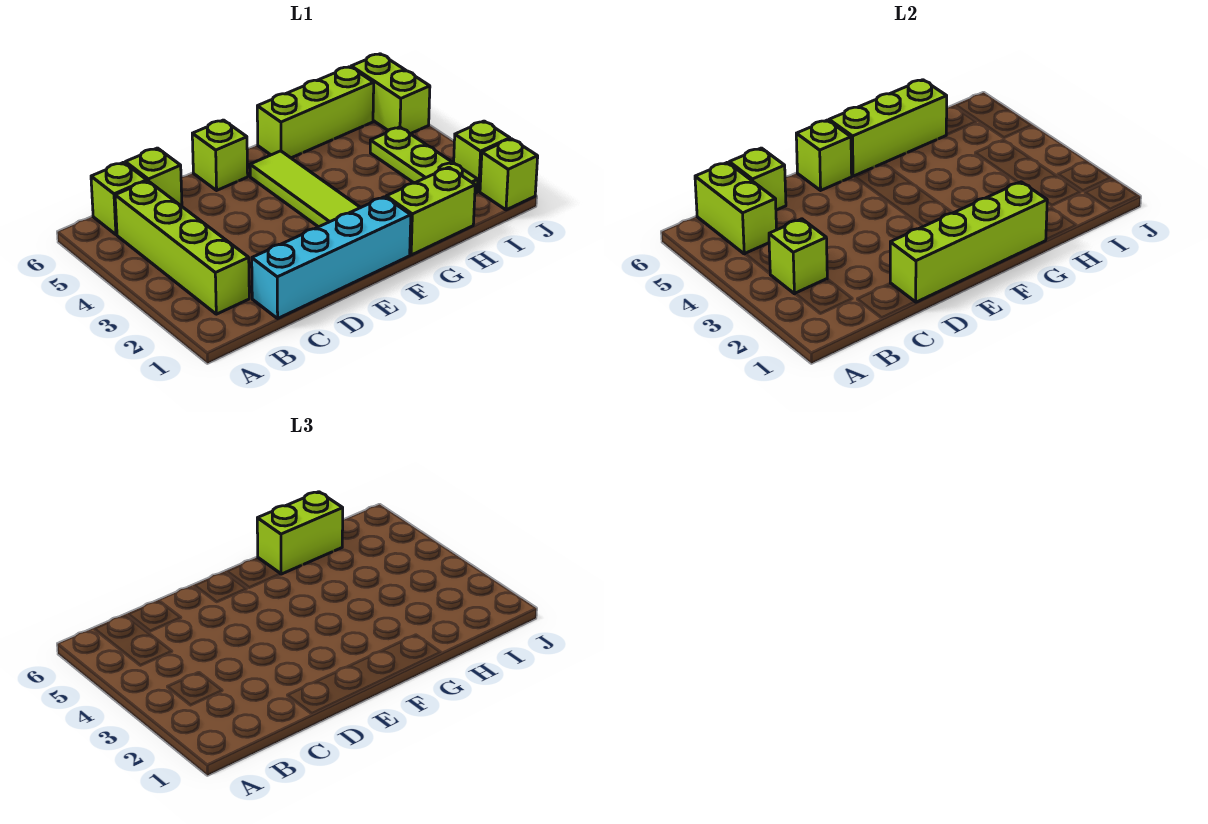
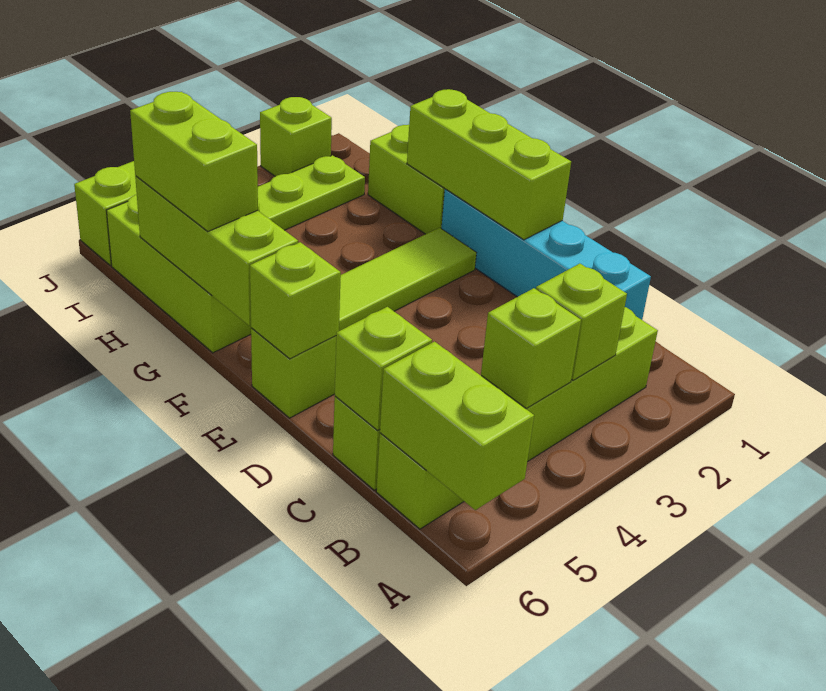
lime 1x2 brick [695,162,777,254] -> lime 1x2 brick turned to [380,342,534,510]
lime 1x4 brick [890,182,1047,302] -> lime 1x3 brick [407,89,571,240]
lime 1x1 brick [480,139,538,210] -> lime 1x1 brick moved to [481,288,581,408]

